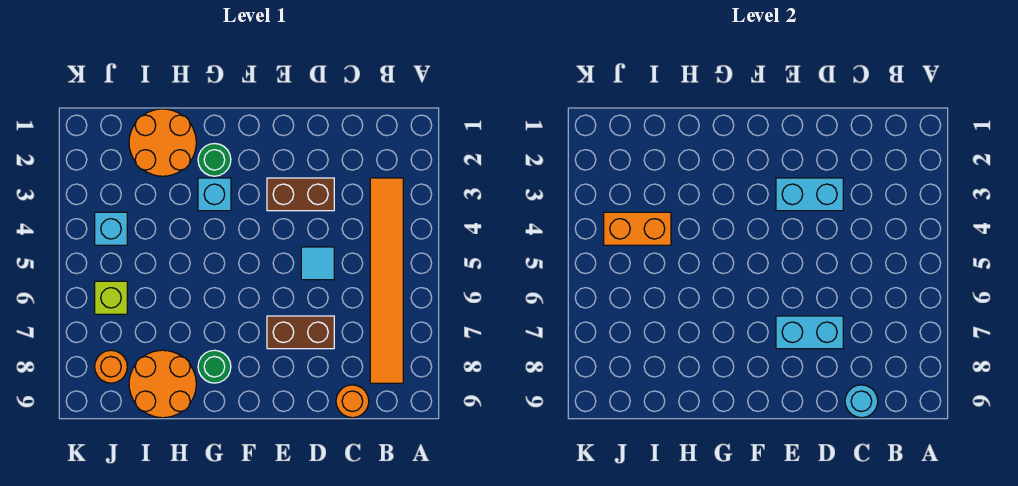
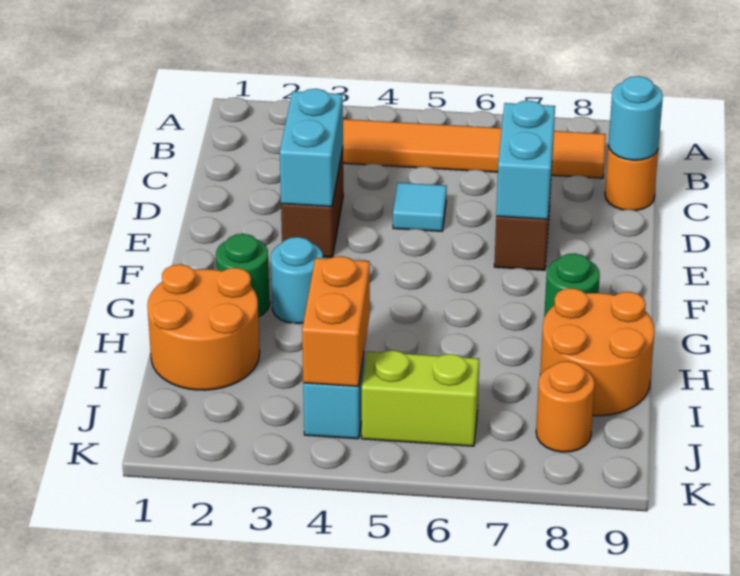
cyan 1x1 brick [198,178,231,211] -> cyan 1x1 round brick [271,237,323,323]
lime 1x1 brick [95,281,127,314] -> lime 1x2 brick [362,350,479,446]

